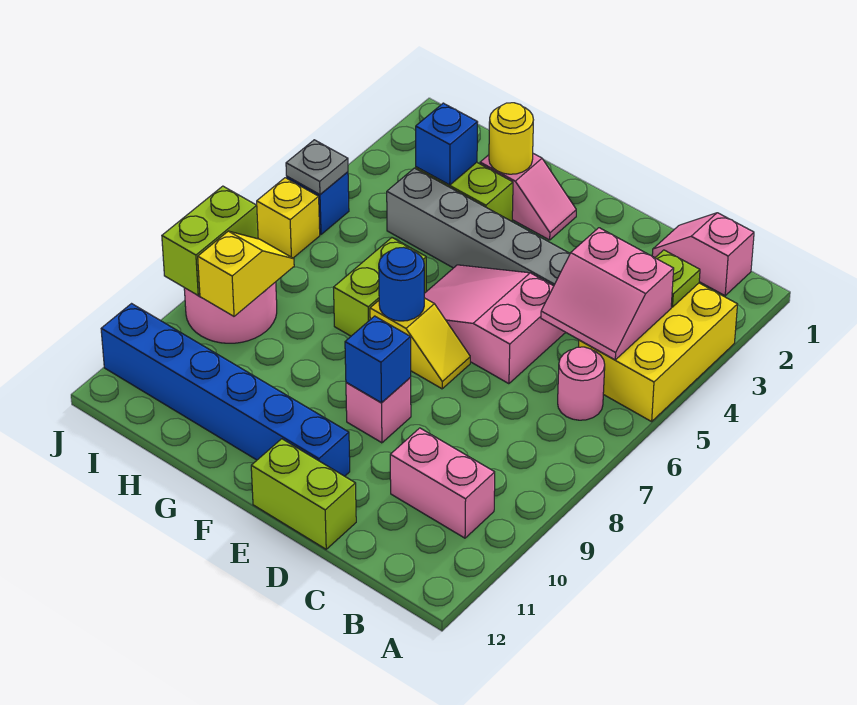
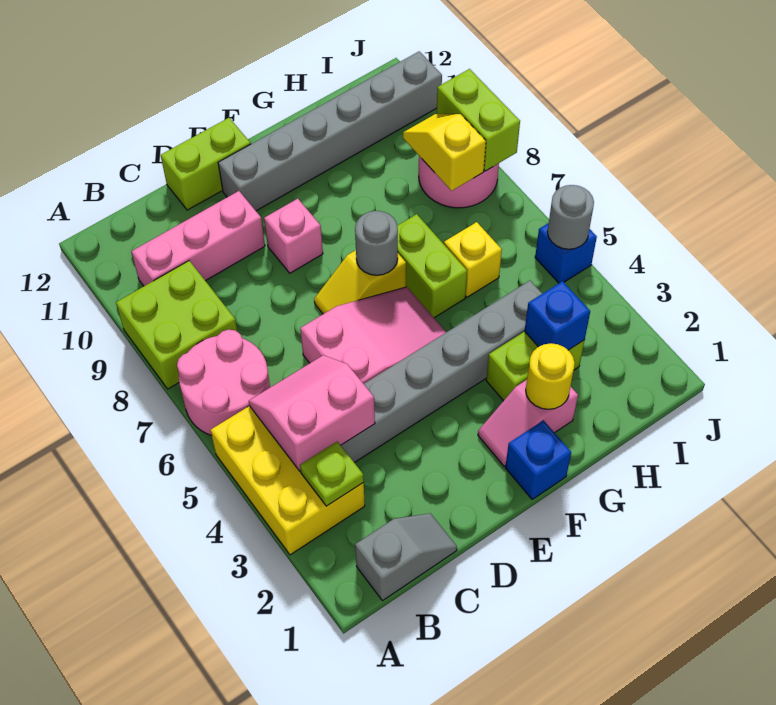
none -> lime 2x2 brick [116,261,237,389]
pink 1x2 slope [652,213,754,296] -> grey 1x2 slope [355,513,457,601]
pink 1x1 round brick [558,347,605,420] -> pink 2x2 round brick [177,330,270,435]
pink 1x2 brick [390,428,495,538] -> pink 1x3 brick [131,191,265,286]
blue 1x1 brick [345,316,411,403] -> blue 1x1 brick moved to [505,420,571,499]
blue 1x6 brick [101,304,350,476] -> grey 1x6 brick [218,51,442,211]
blue 1x1 round brick [379,247,424,321] -> grey 1x1 round brick [355,211,398,275]
yellow 1x2 slope [198,231,294,316] -> yellow 1x2 slope turned to [403,114,486,191]
grey 1x1 plate [286,140,348,195] -> grey 1x1 round brick [547,185,594,249]
yellow 1x1 brick [257,178,320,258] -> yellow 1x1 brick moved to [444,222,502,297]

